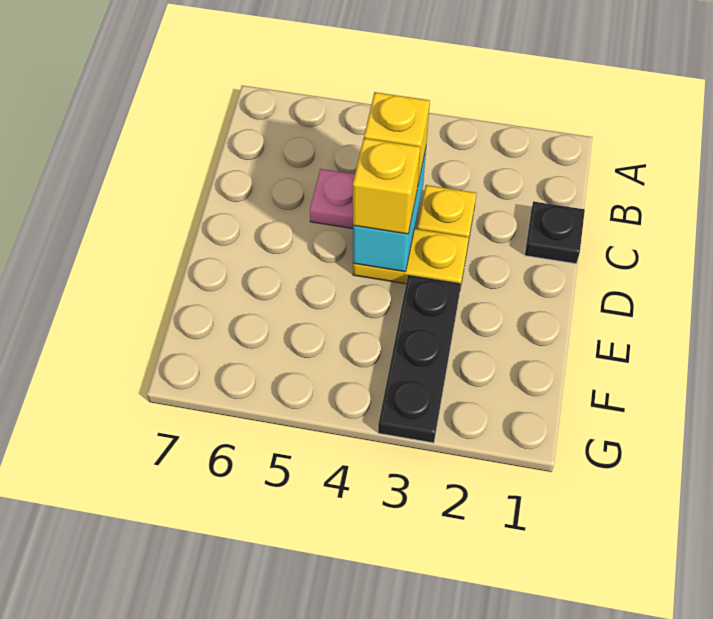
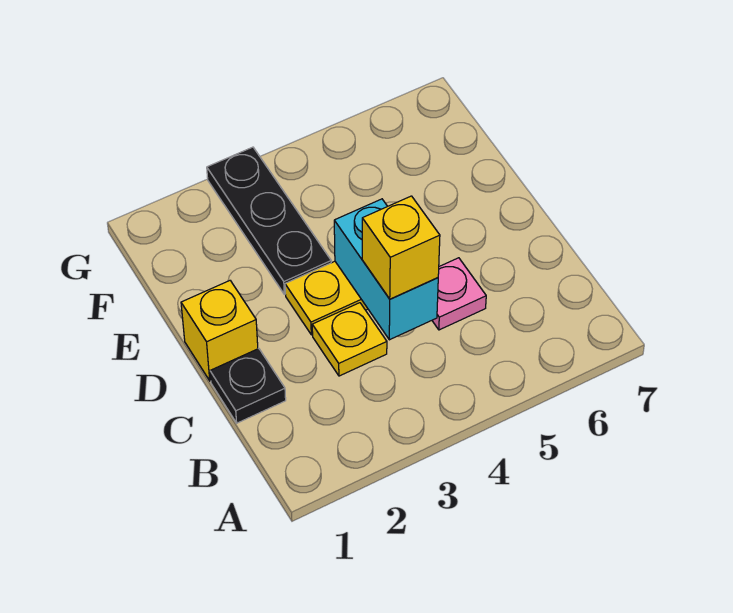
yellow 1x1 brick [353,138,420,234] -> yellow 1x1 brick moved to [181,281,258,381]

